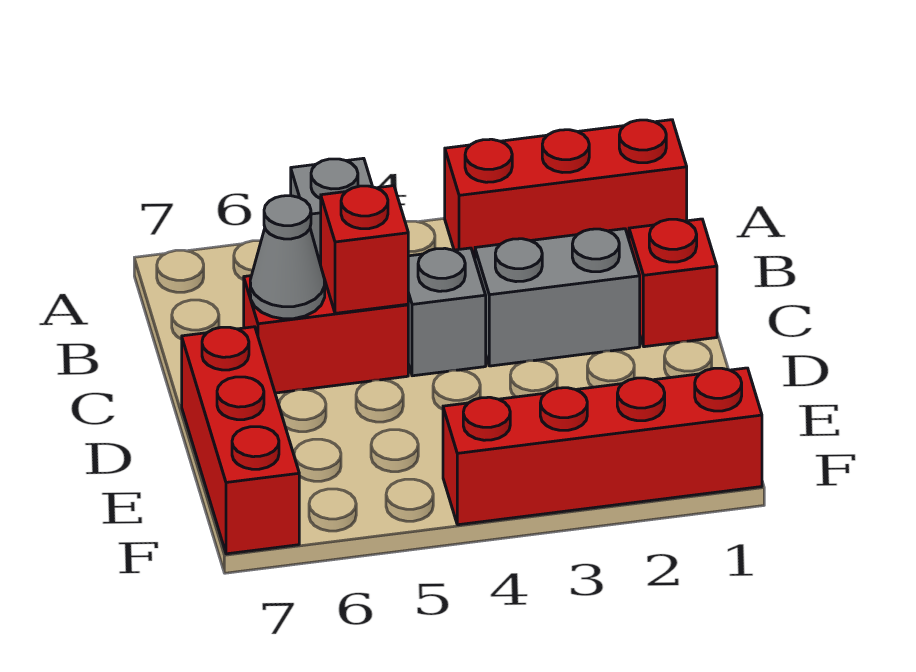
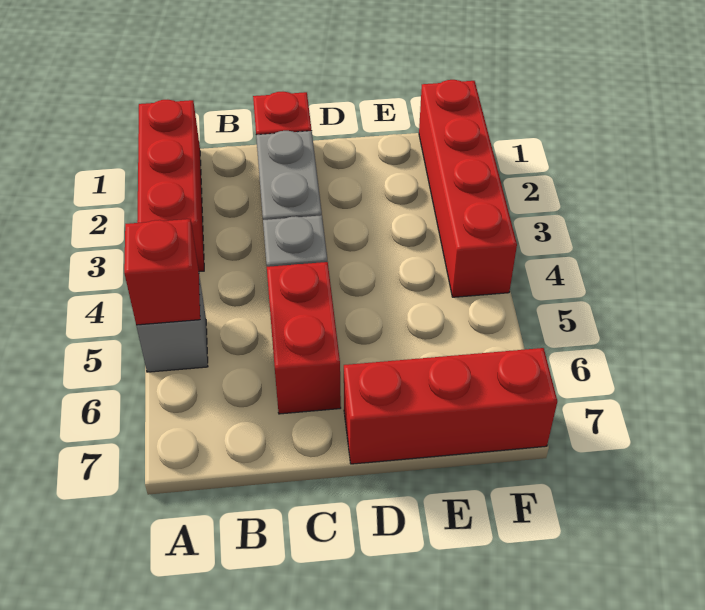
red 1x1 brick [321,186,408,313] -> red 1x1 brick moved to [124,219,200,325]
grey 1x1 cone [250,196,325,319] -> none

